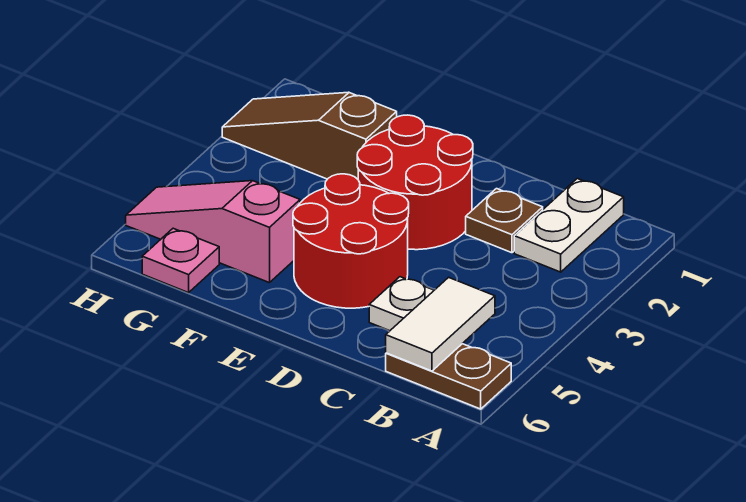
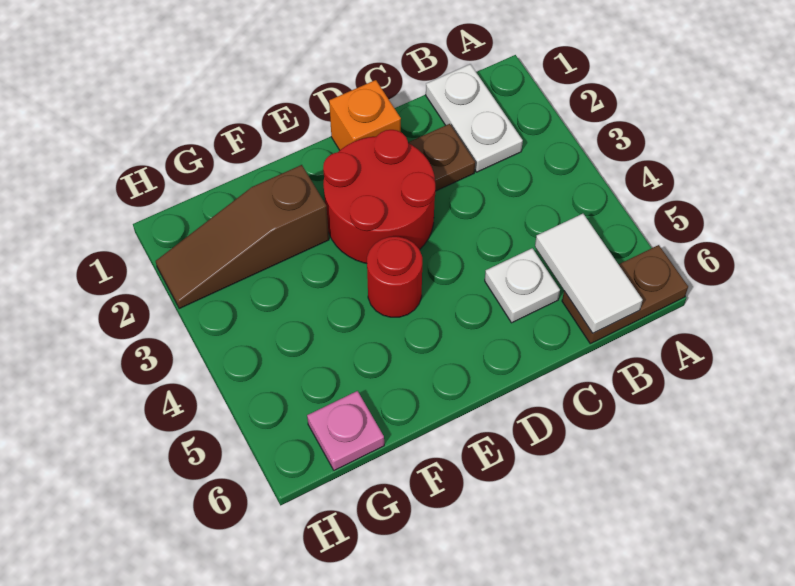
none -> orange 1x1 brick [329,80,401,150]
red 2x2 round brick [293,174,409,308] -> red 1x1 round brick [367,237,422,317]
pink 1x3 slope [126,181,300,283] -> none

